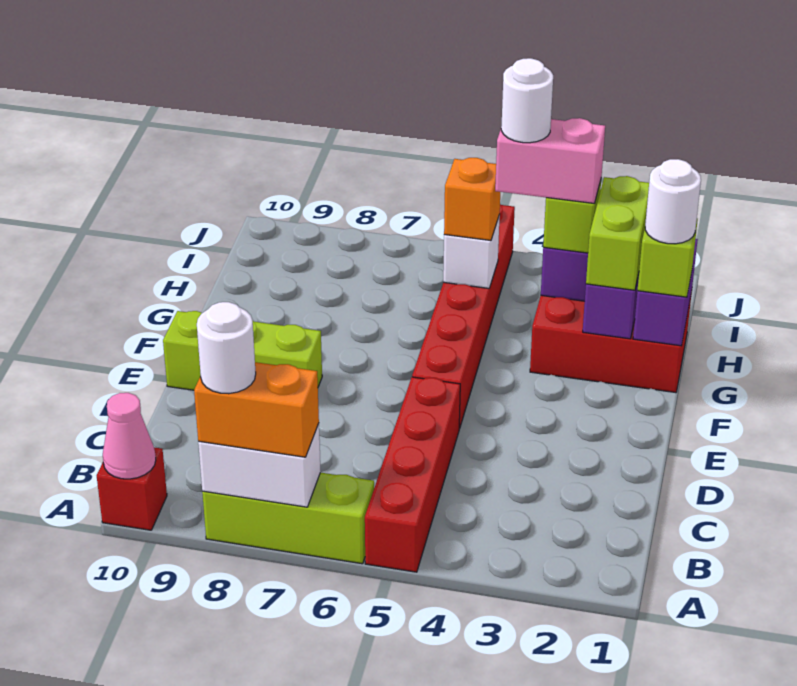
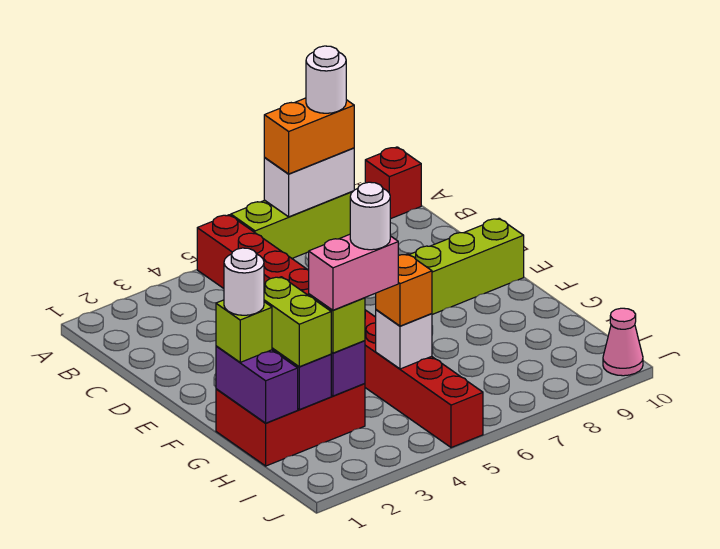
pink 1x1 cone [103,393,156,479] -> pink 1x1 cone moved to [603,308,643,376]

